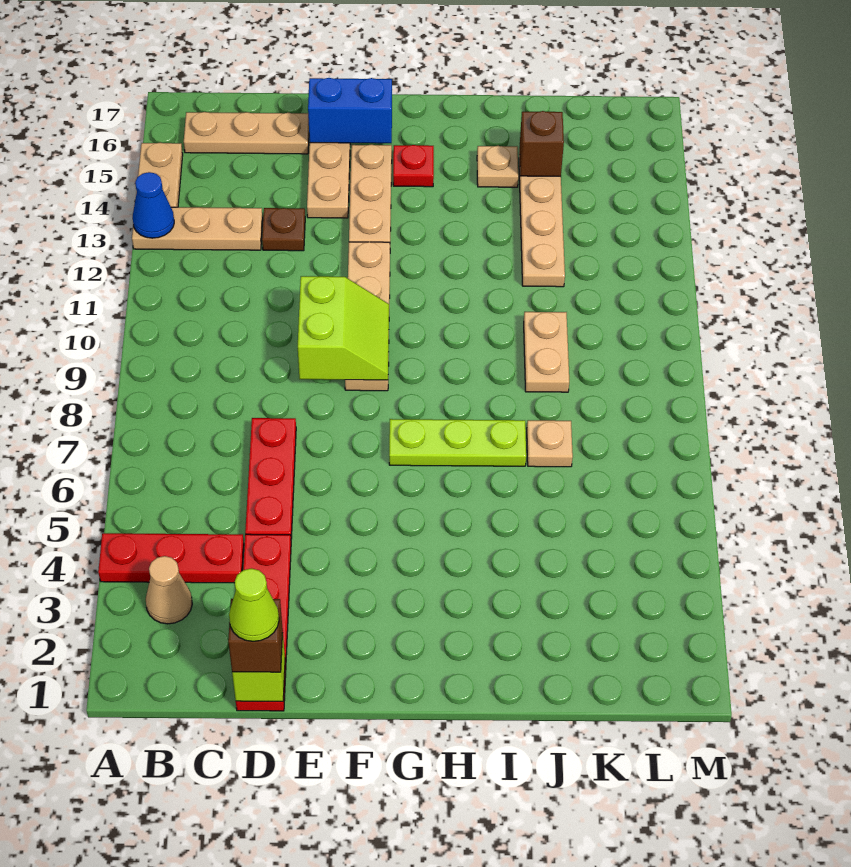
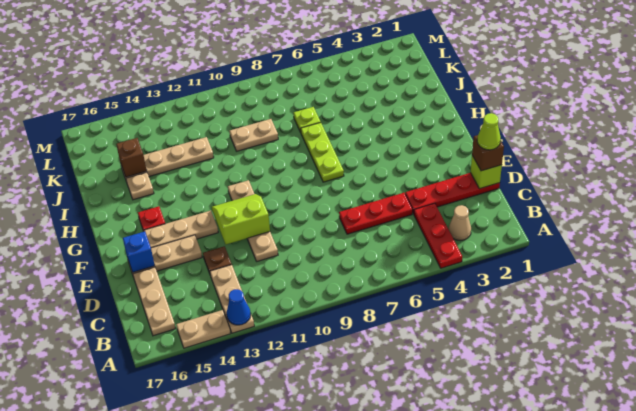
lime 2x2 slope [298,276,389,380] -> lime 2x2 slope moved to [212,194,270,244]
blue 1x2 brick [308,78,392,143] -> blue 1x1 brick [123,231,155,272]
tan 1x4 plate [345,242,390,391] -> tan 1x4 plate turned to [228,180,278,261]
tan 1x1 plate [527,420,573,467] -> lime 1x1 plate [294,107,321,132]

